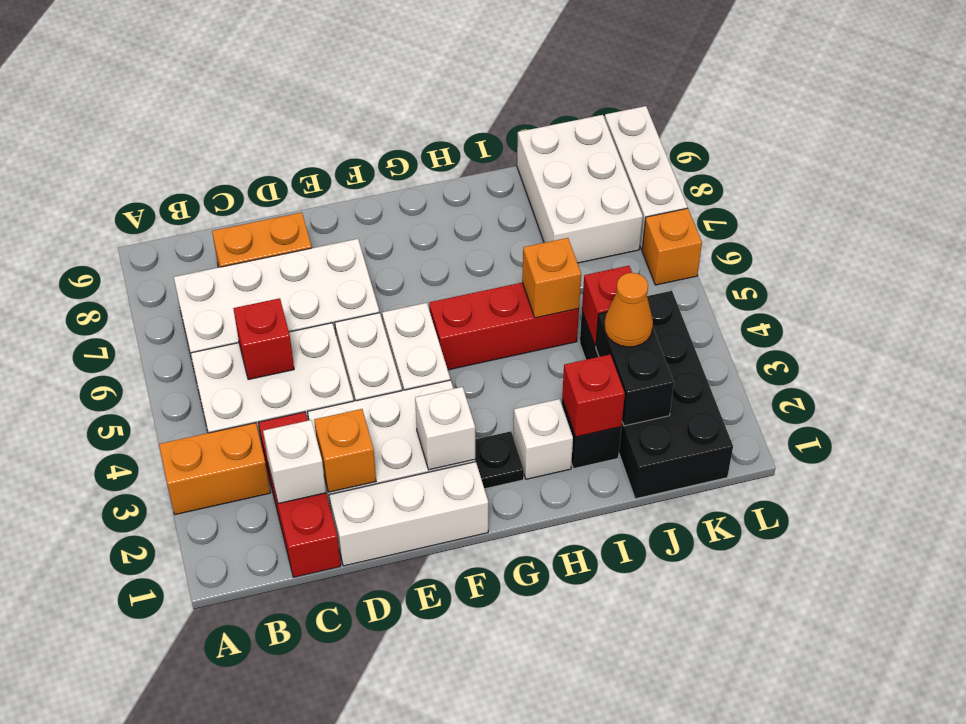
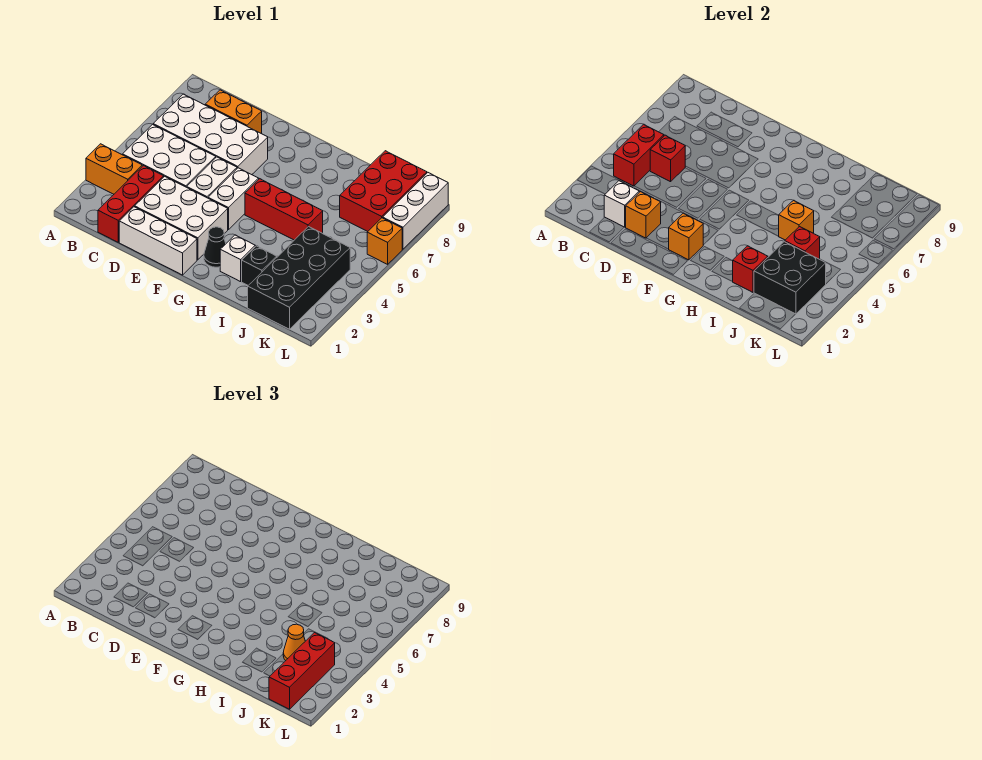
none -> red 1x2 brick [614,124,664,186]
white 1x1 brick [415,387,475,470] -> orange 1x1 brick [669,213,703,260]
black 1x1 plate [475,431,524,489] -> black 1x1 cone [204,227,226,267]
black 1x2 brick [596,312,674,426] -> black 2x2 brick [754,242,826,314]
white 2x3 brick [517,115,643,263] -> red 2x3 brick [340,151,427,231]
none -> red 1x3 brick [269,632,335,709]

